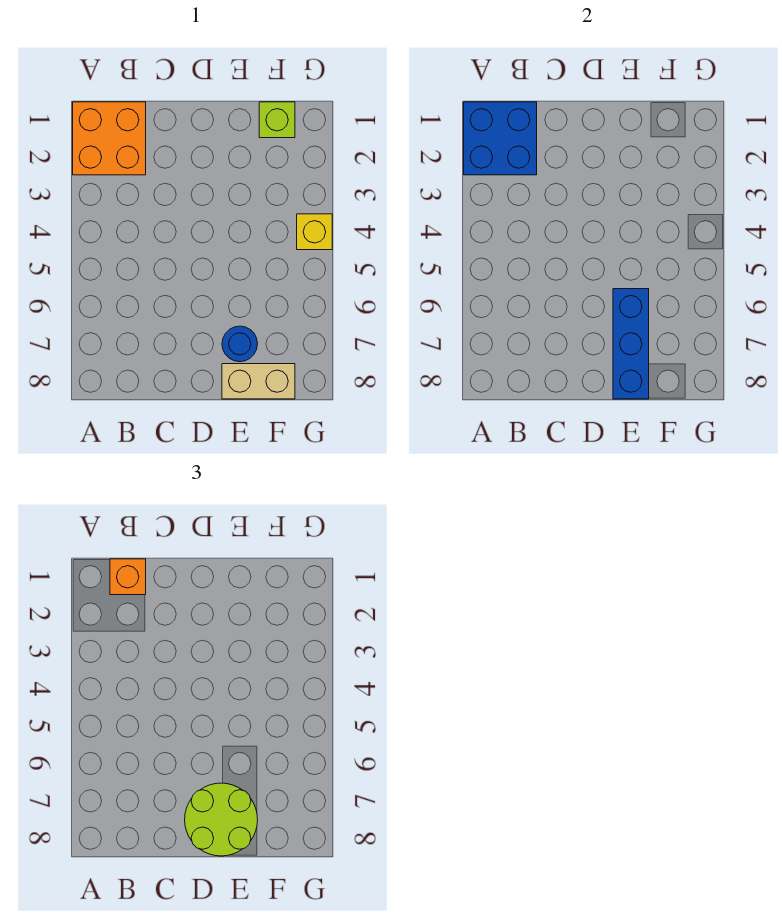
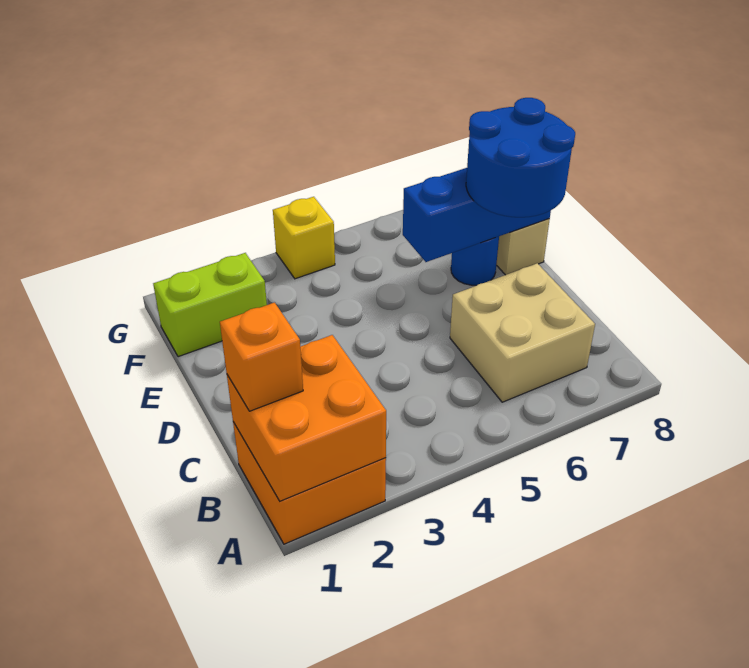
blue 2x2 brick [464,102,537,175] -> orange 2x2 brick [227,335,386,501]
none -> tan 2x2 brick [450,263,595,402]
lime 2x2 round brick [185,783,258,856] -> blue 2x2 round brick [466,98,575,217]
lime 1x1 brick [259,102,295,138] -> lime 1x2 brick [153,253,267,357]

